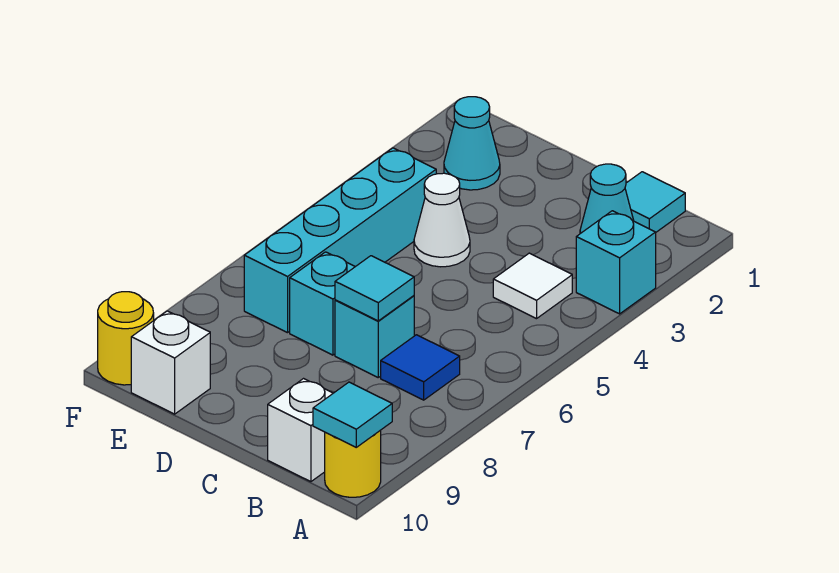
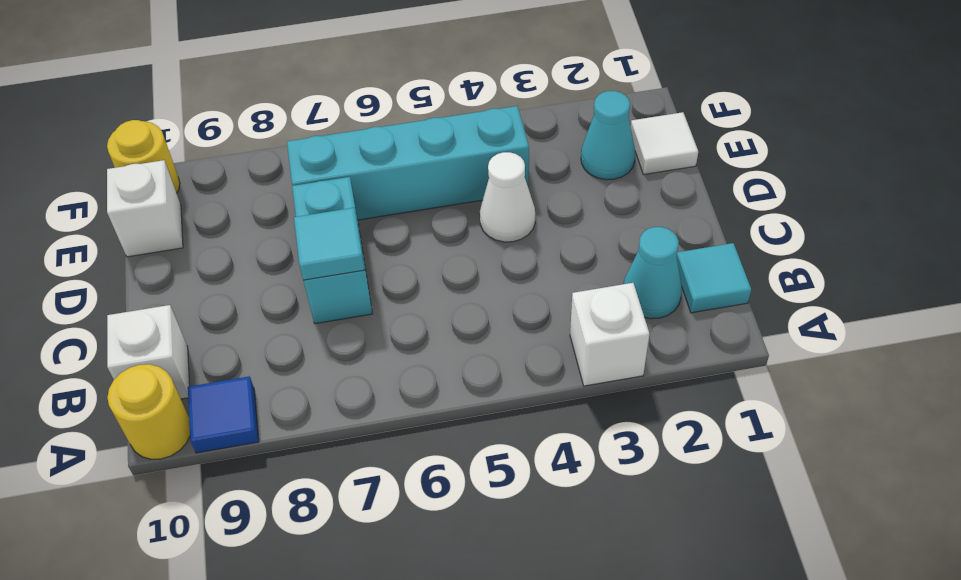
cyan 1x1 brick [576,211,656,314] -> white 1x1 brick [570,283,649,386]
cyan 1x1 tile [313,382,392,447] -> none
white 1x1 tile [493,253,572,319] -> white 1x1 tile moved to [631,112,698,175]
blue 1x1 tile [381,335,460,400] -> blue 1x1 tile moved to [188,376,259,453]

